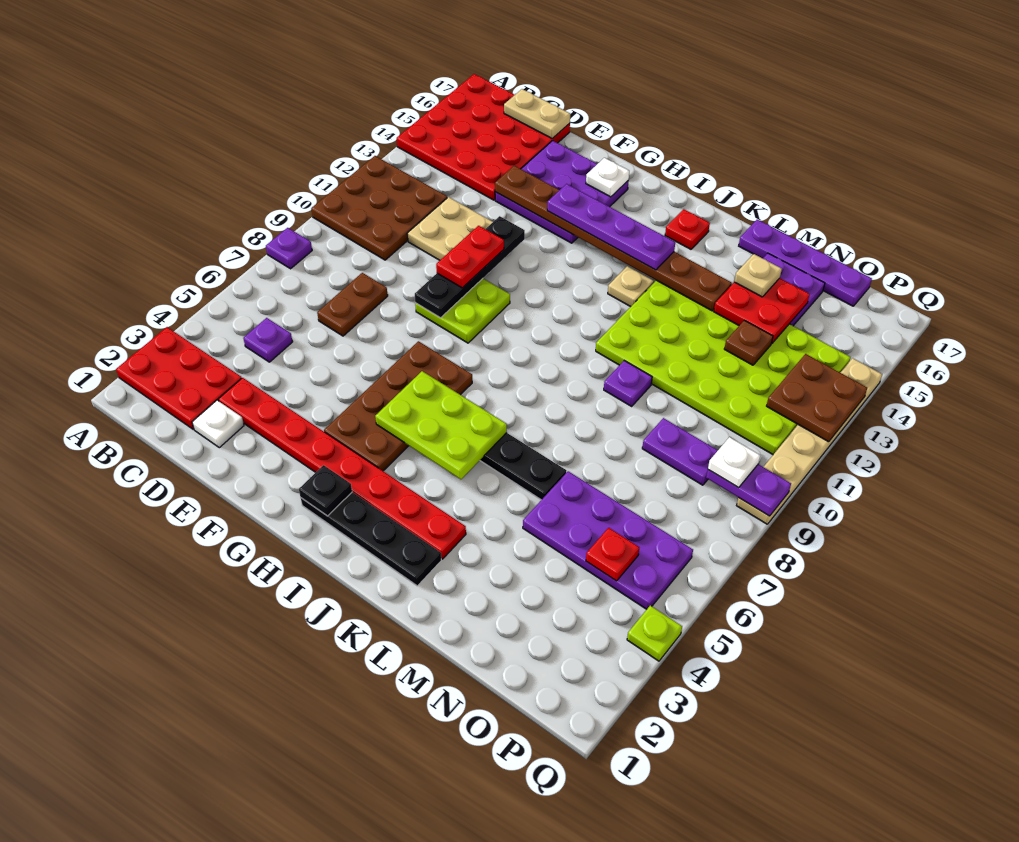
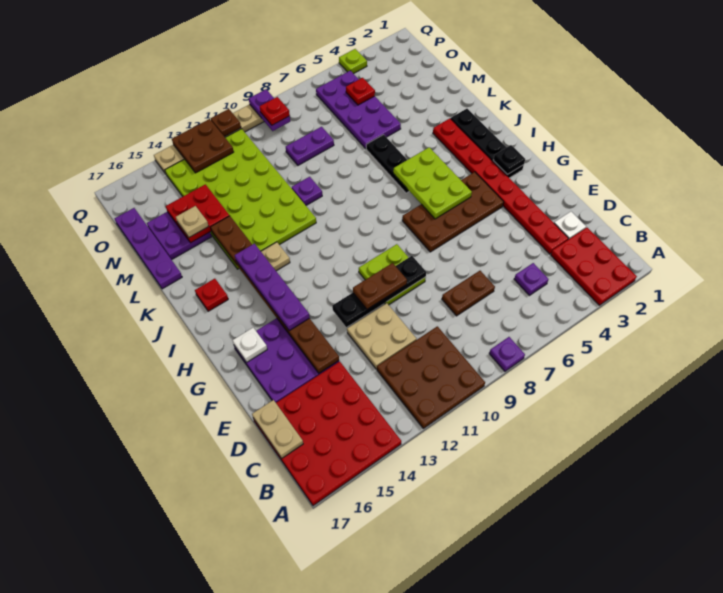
red 1x2 plate [436,226,504,288] -> brown 1x2 plate [353,263,407,309]
purple 1x2 plate [642,418,718,485] -> purple 1x2 plate turned to [286,127,334,165]
brown 1x1 plate [724,320,773,365] -> brown 1x1 plate moved to [211,109,241,137]
white 1x1 plate [708,437,760,488] -> red 1x1 plate [260,97,290,125]

